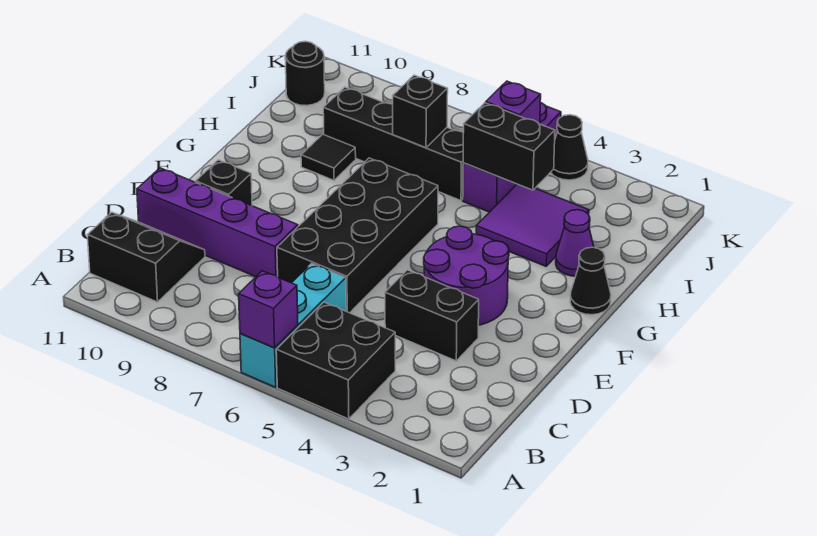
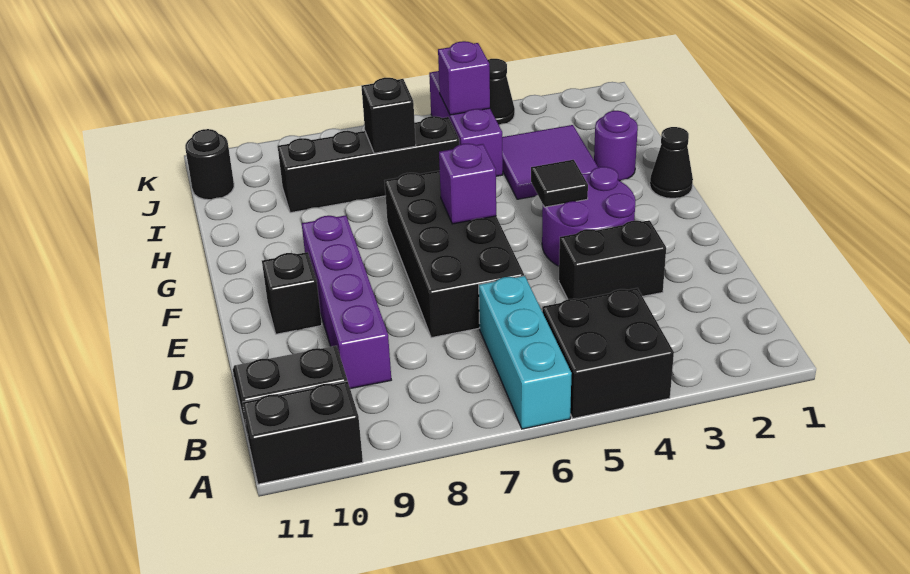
purple 1x1 brick [239,271,298,348] -> purple 1x1 brick moved to [439,144,496,224]
purple 1x4 brick [137,168,298,277] -> purple 1x4 brick turned to [302,215,391,389]
purple 1x1 cone [556,210,594,276] -> purple 1x1 round brick [594,111,638,181]
black 1x1 tile [301,134,356,180] -> black 1x1 tile moved to [531,160,588,207]
black 1x2 brick [463,103,555,190] -> black 1x2 brick moved to [242,381,363,484]

